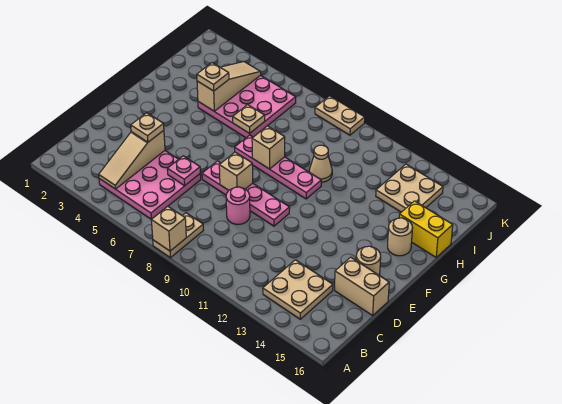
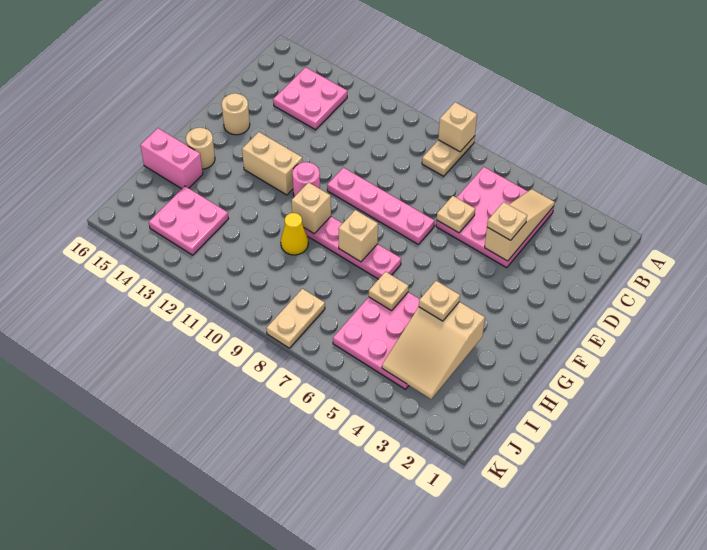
tan 2x2 plate [263,260,333,319] -> pink 2x2 plate [273,67,347,130]
pink 1x1 plate [167,156,200,186] -> tan 1x1 plate [437,196,475,233]
pink 1x1 round brick [226,187,250,224] -> pink 1x1 round brick moved to [292,162,320,197]
tan 1x2 brick [335,257,389,315] -> tan 1x2 brick moved to [242,132,303,195]
tan 1x1 brick [219,152,253,190] -> tan 1x1 brick moved to [292,182,331,233]
tan 1x3 slope [197,62,261,111] -> tan 2x3 slope [382,302,485,399]
tan 1x1 cone [309,145,332,182] -> yellow 1x1 cone [281,213,308,255]
yellow 1x2 brick [399,201,453,257] -> pink 1x2 brick [140,128,203,189]
tan 2x2 plate [376,164,443,212] -> pink 2x2 plate [149,186,229,255]
tan 1x2 plate [315,96,365,135] -> tan 1x2 plate turned to [266,289,325,348]

